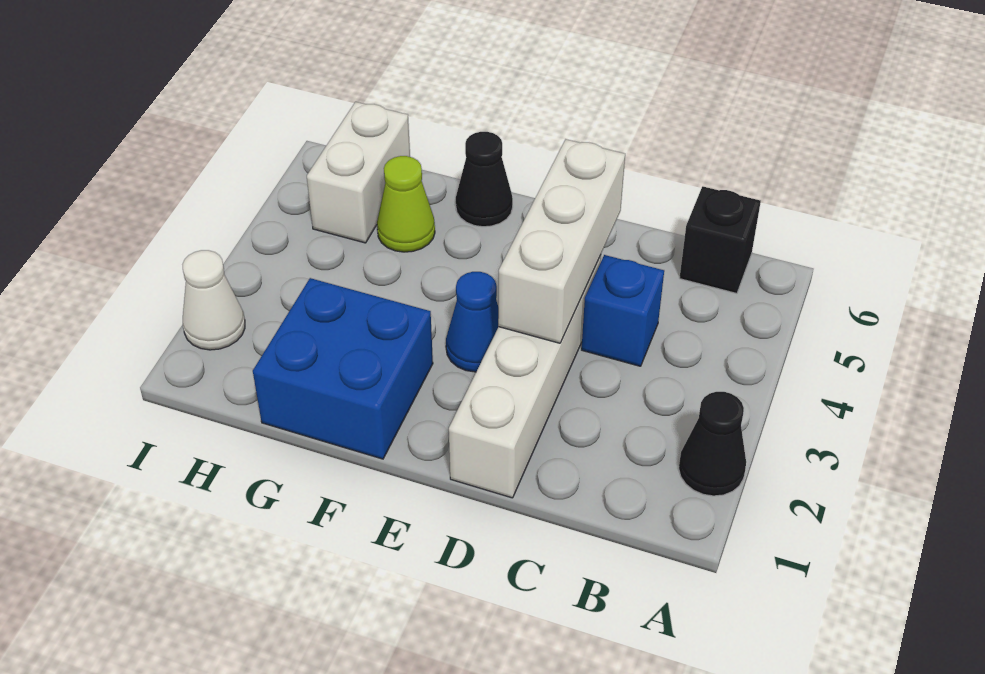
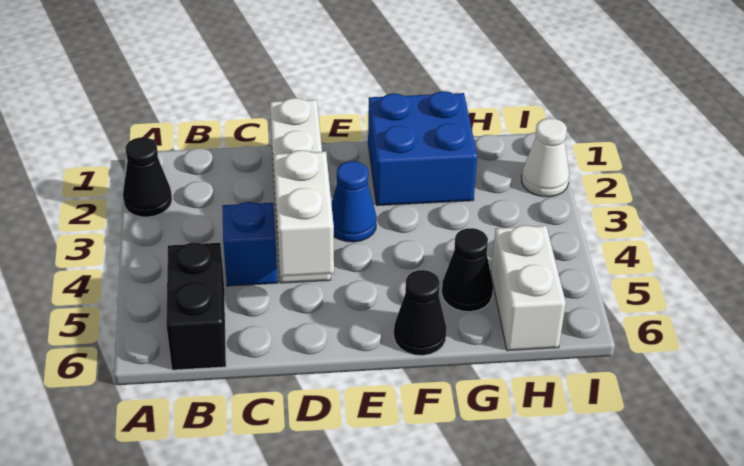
black 1x1 brick [680,186,761,293] -> black 1x2 brick [166,243,226,370]
white 1x3 brick [498,139,625,343] -> white 1x2 brick [274,150,334,276]
lime 1x1 cone [377,156,435,252] -> black 1x1 cone [442,228,493,312]

